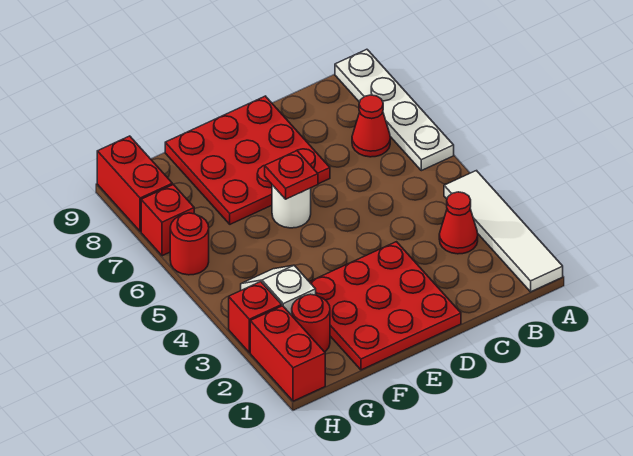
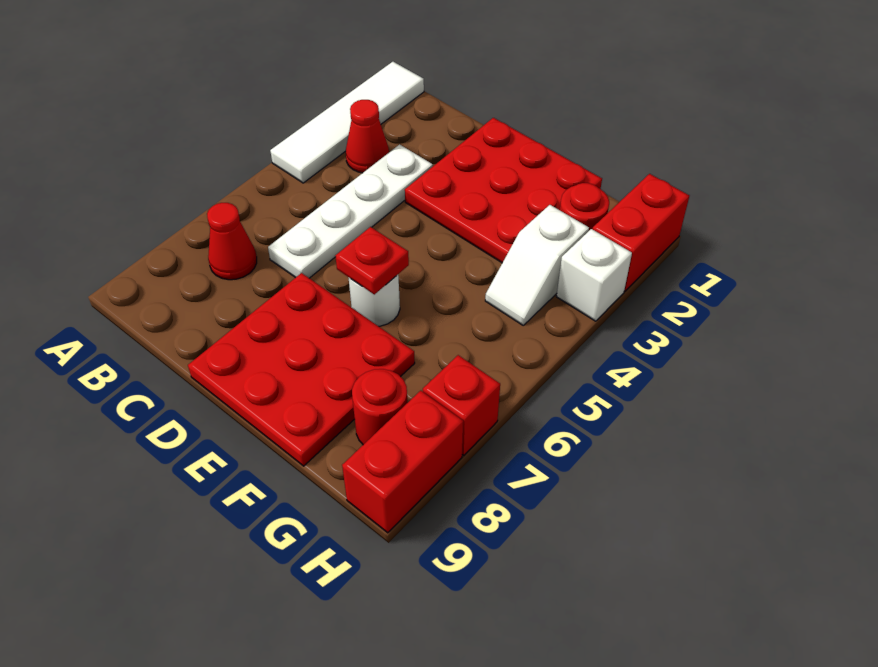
white 1x4 plate [335,49,454,171] -> white 1x4 plate moved to [268,144,433,278]
red 1x1 brick [229,282,282,353] -> white 1x1 brick [556,229,632,321]
red 1x1 round brick [170,213,209,275] -> red 1x1 round brick moved to [352,369,407,445]

